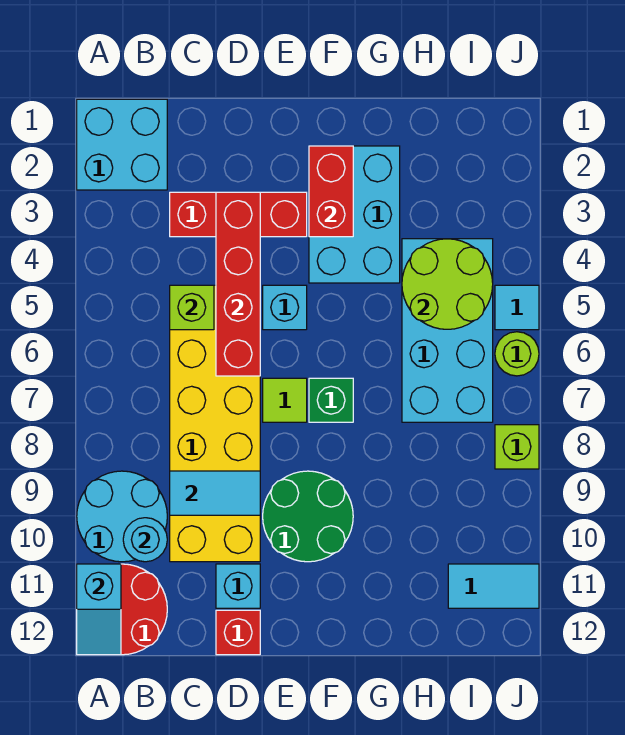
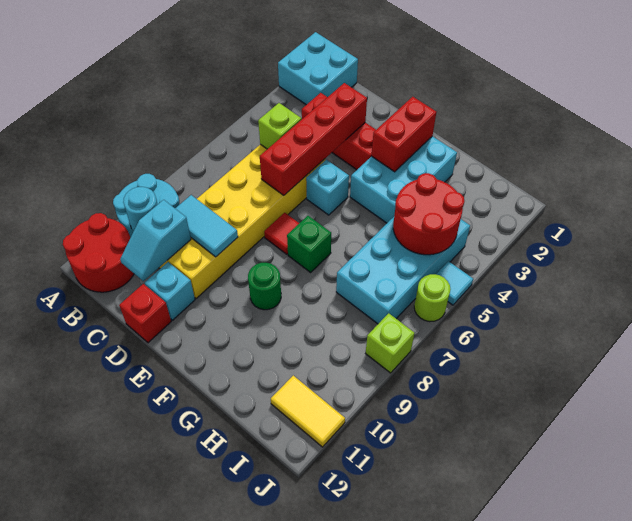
cyan 1x2 slope [77,564,121,655] -> cyan 1x2 slope moved to [120,200,191,281]
lime 1x1 tile [263,378,307,422] -> red 1x1 tile [264,213,299,254]
green 2x2 round brick [263,471,353,562] -> green 1x1 round brick [248,263,281,310]
lime 2x2 round brick [402,239,493,329] -> red 2x2 round brick [393,173,464,255]
cyan 1x2 tile [448,564,539,608] -> yellow 1x2 tile [271,375,345,447]

